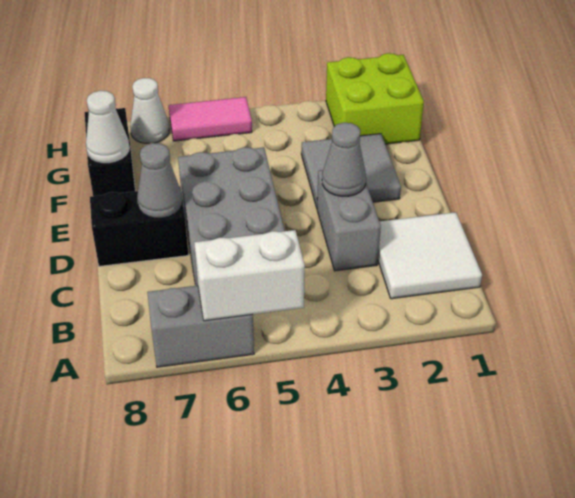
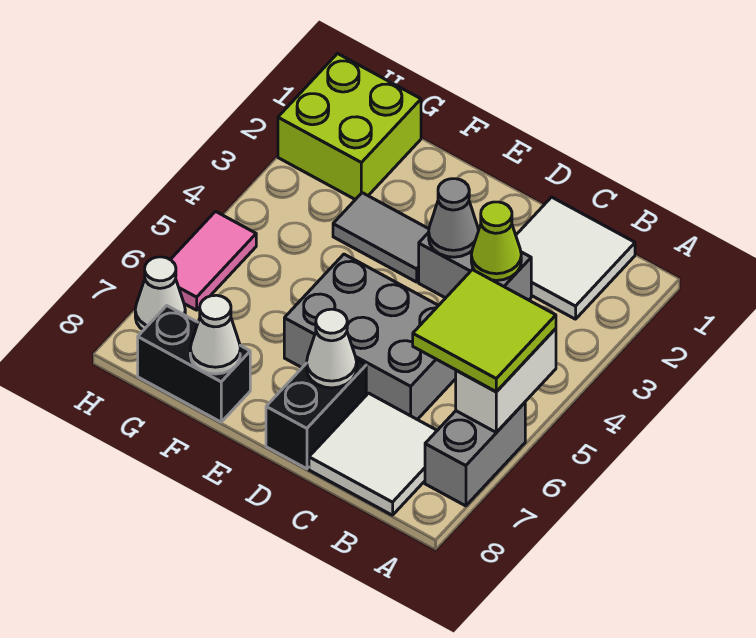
none -> lime 2x2 tile [413,270,556,392]
none -> white 2x2 tile [309,393,437,515]
none -> lime 1x1 cone [471,202,521,280]
grey 1x1 cone [137,143,183,218] -> white 1x1 cone [307,309,357,388]
grey 2x2 tile [301,134,401,208] -> grey 1x2 tile [333,193,429,282]

